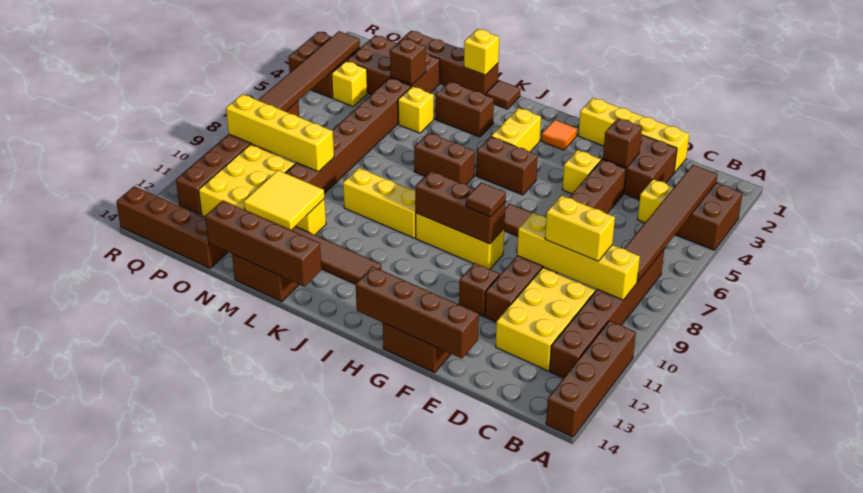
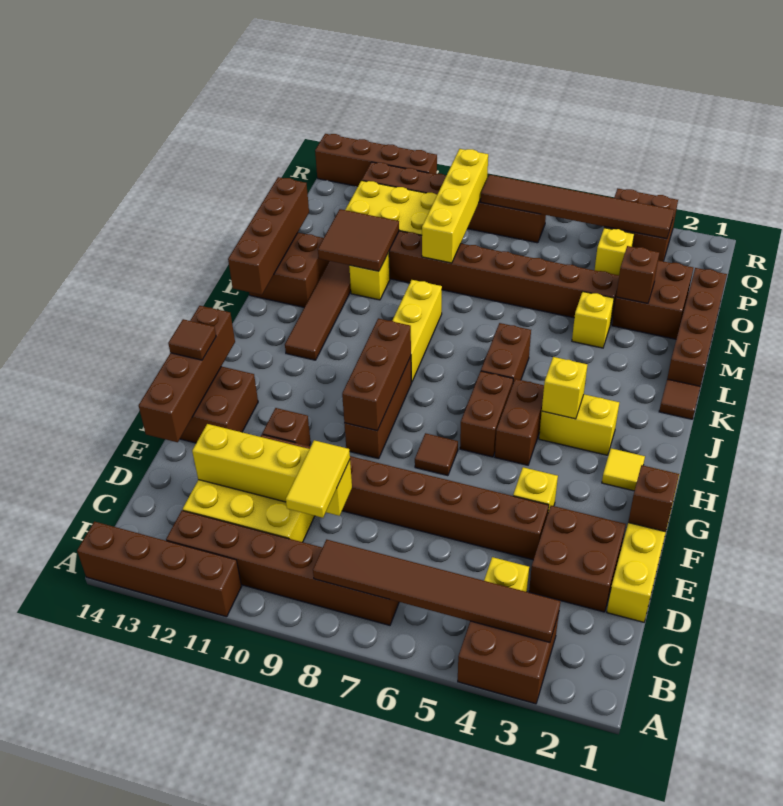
yellow 1x4 brick [517,213,640,300] -> yellow 1x4 brick turned to [192,424,352,516]
yellow 1x2 brick [545,196,615,261] -> yellow 1x2 tile [286,440,350,518]
brown 1x1 brick [603,118,642,168] -> brown 1x1 brick moved to [628,465,679,532]
yellow 1x3 brick [416,213,504,269] -> brown 1x3 brick [344,356,411,459]
brown 1x1 tile [466,182,506,217] -> brown 1x1 tile moved to [168,319,216,360]
orange 1x1 tile [542,120,577,150] -> yellow 1x1 tile [602,448,645,491]
brown 1x2 brick [435,81,494,137] -> brown 1x2 brick moved to [460,371,513,457]
yellow 1x1 brick [464,29,499,75] -> yellow 1x1 brick moved to [542,357,587,419]
yellow 2x2 tile [244,170,324,230] -> brown 2x2 tile [318,209,399,271]
brown 2x3 brick [347,35,440,94] -> brown 2x2 brick [612,260,693,339]
brown 1x4 brick [116,186,228,268] -> brown 1x4 brick turned to [315,134,437,186]

